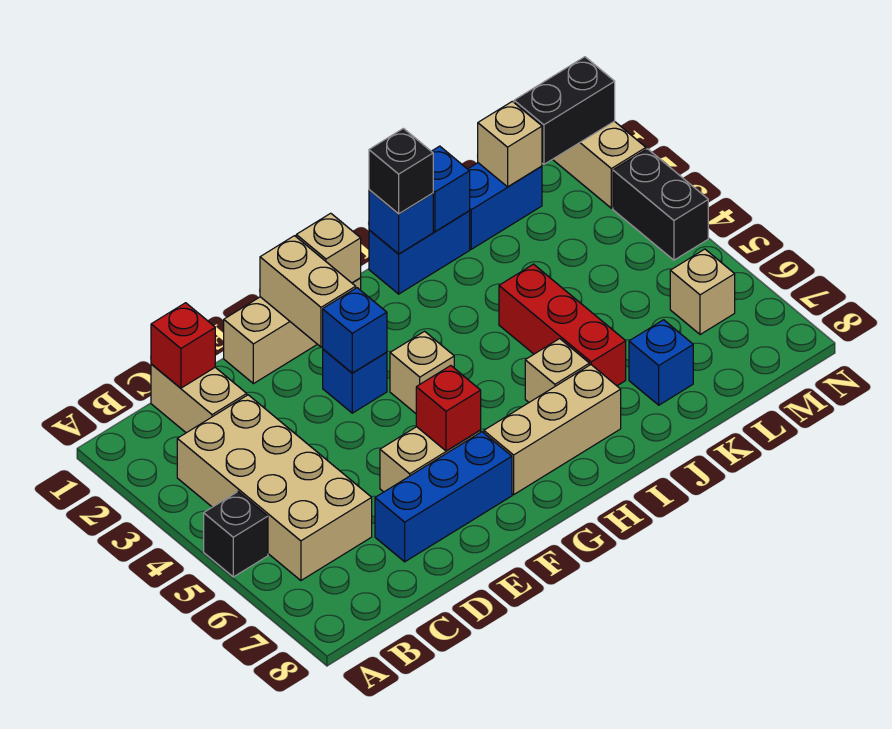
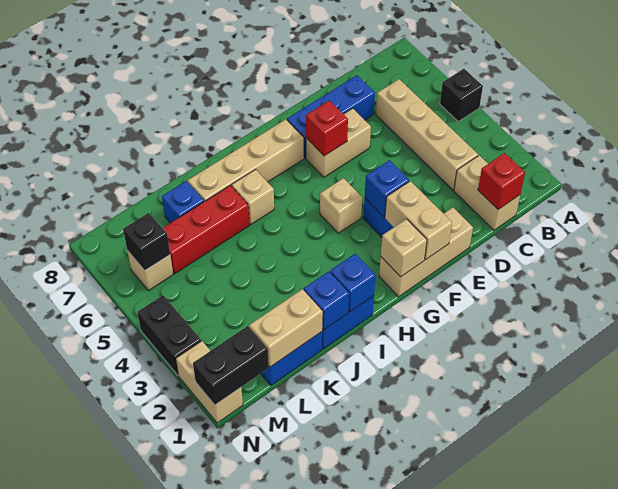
tan 2x4 brick [177,395,372,580] -> tan 1x4 brick [376,79,478,190]
tan 1x3 brick [484,365,621,495] -> tan 1x4 brick [188,119,304,202]
black 1x1 brick [369,128,433,214] -> black 1x1 brick moved to [123,213,170,270]
red 1x3 brick [499,264,626,386] -> red 1x3 brick turned to [163,185,250,273]
tan 1x1 brick [478,101,542,187] -> tan 1x2 brick [249,289,323,367]

